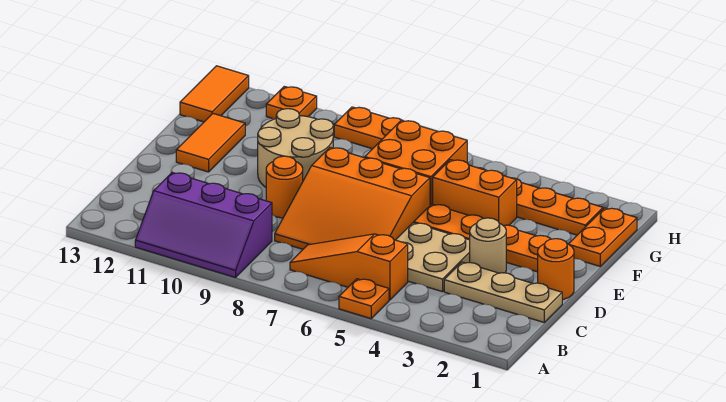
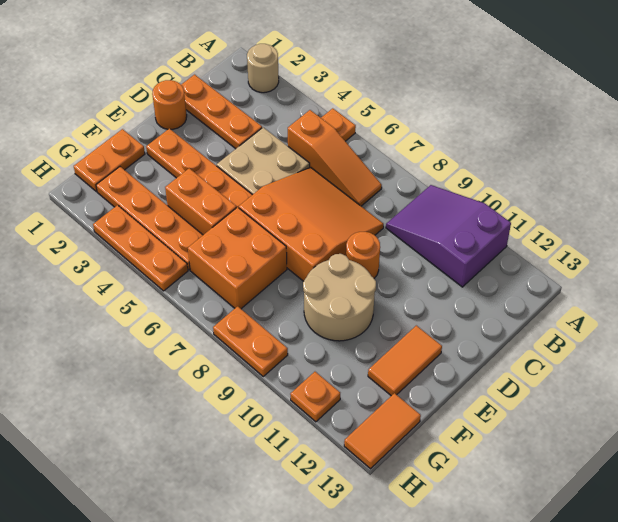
purple 2x3 slope [135,173,272,278] -> purple 2x3 slope turned to [386,185,511,287]
tan 1x3 plate [444,262,562,322] -> orange 1x3 plate [181,75,262,149]
tan 1x1 round brick [470,218,506,273] -> tan 1x1 round brick moved to [247,44,279,93]
none -> orange 1x3 plate [93,205,188,291]

